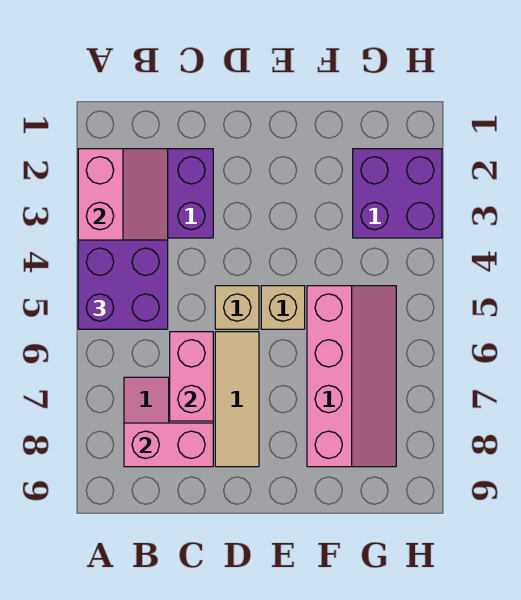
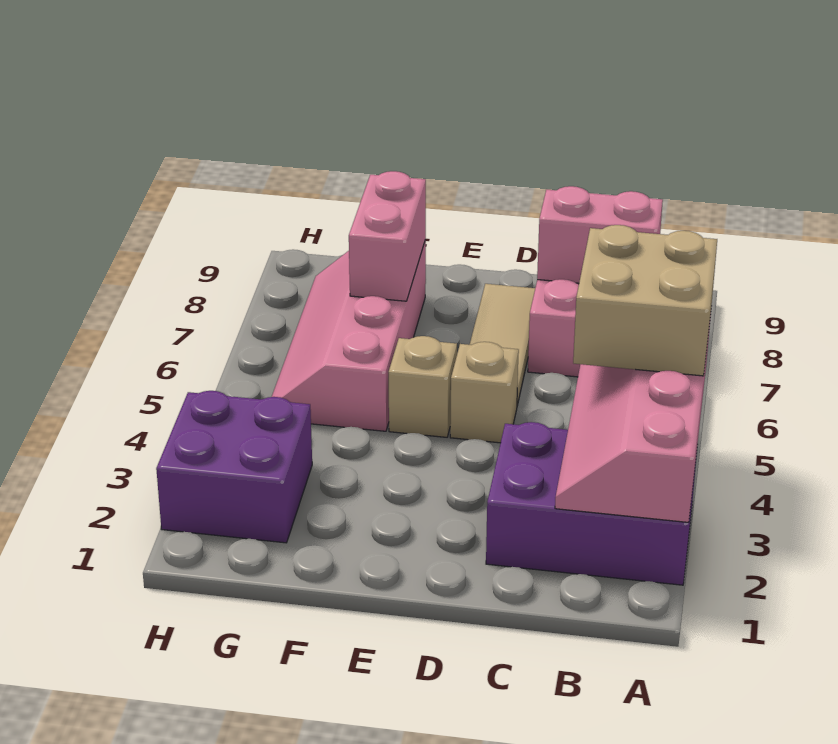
purple 2x2 brick [78,240,168,329] -> tan 2x2 brick [573,225,717,376]
pink 1x2 brick [170,332,213,421] -> pink 1x2 brick moved to [349,171,426,301]

